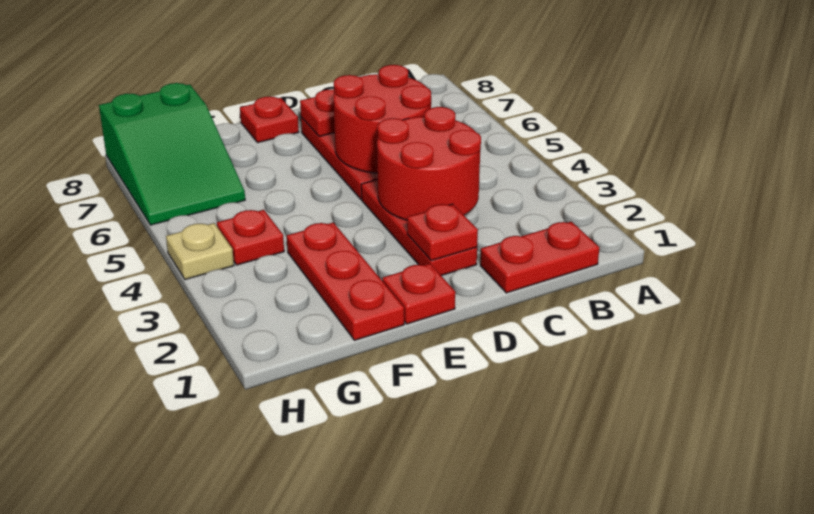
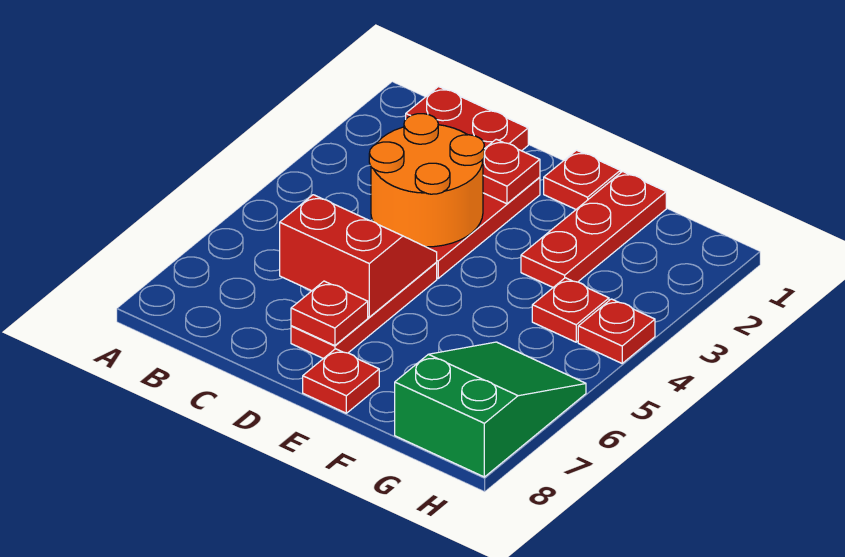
red 2x2 round brick [377,107,481,220] -> orange 2x2 round brick [369,114,484,247]
red 2x2 round brick [333,65,431,173] -> red 2x2 slope [280,195,437,317]
tan 1x1 plate [166,223,234,279] -> red 1x1 plate [578,299,655,363]

